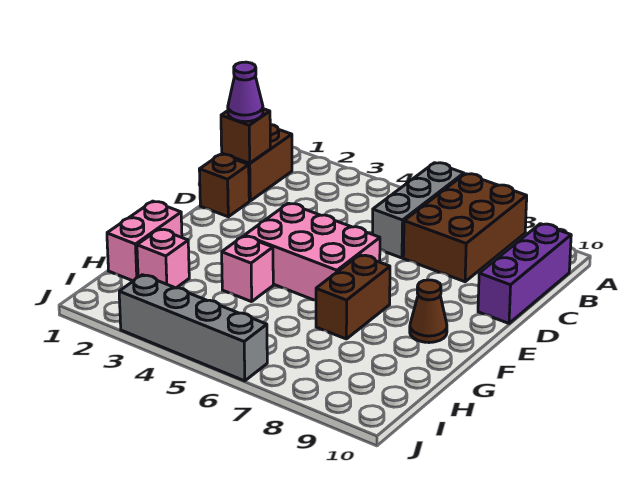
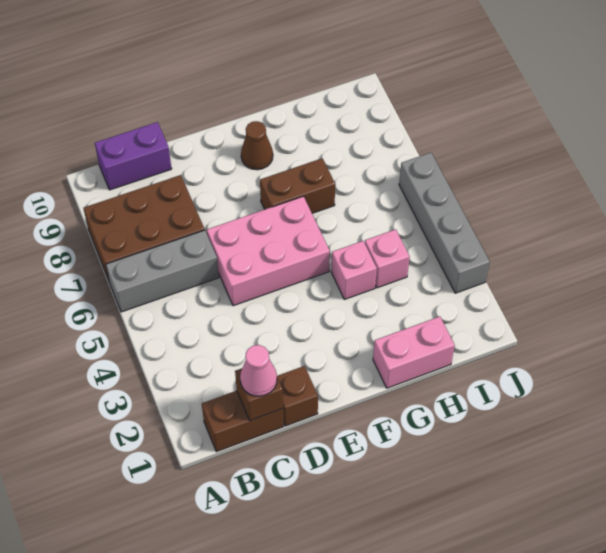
purple 1x3 brick [478,224,571,323] -> purple 1x2 brick [95,122,172,190]
purple 1x1 cone [228,62,263,122] -> pink 1x1 cone [240,345,277,396]
pink 2x3 brick [245,203,380,300] -> pink 2x3 brick turned to [207,196,330,306]
pink 1x1 brick [137,229,189,288] -> pink 1x1 brick moved to [365,229,410,288]

